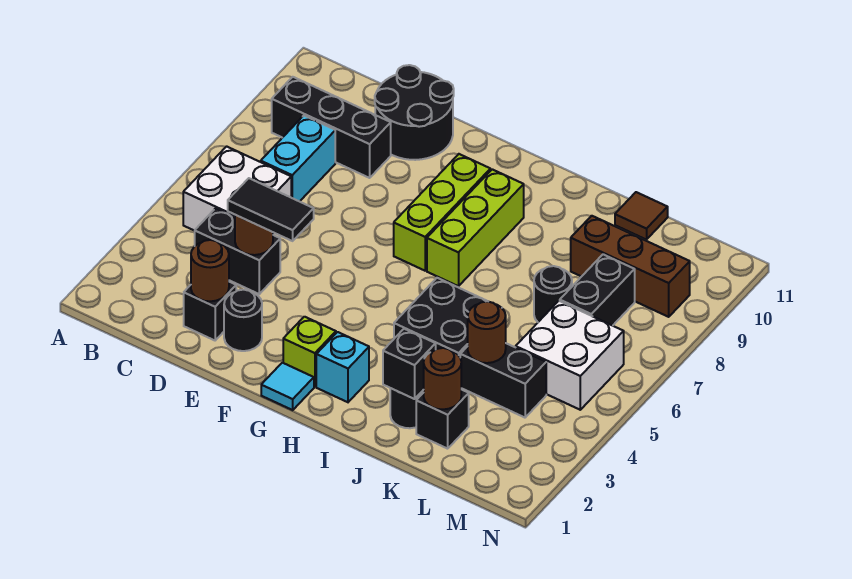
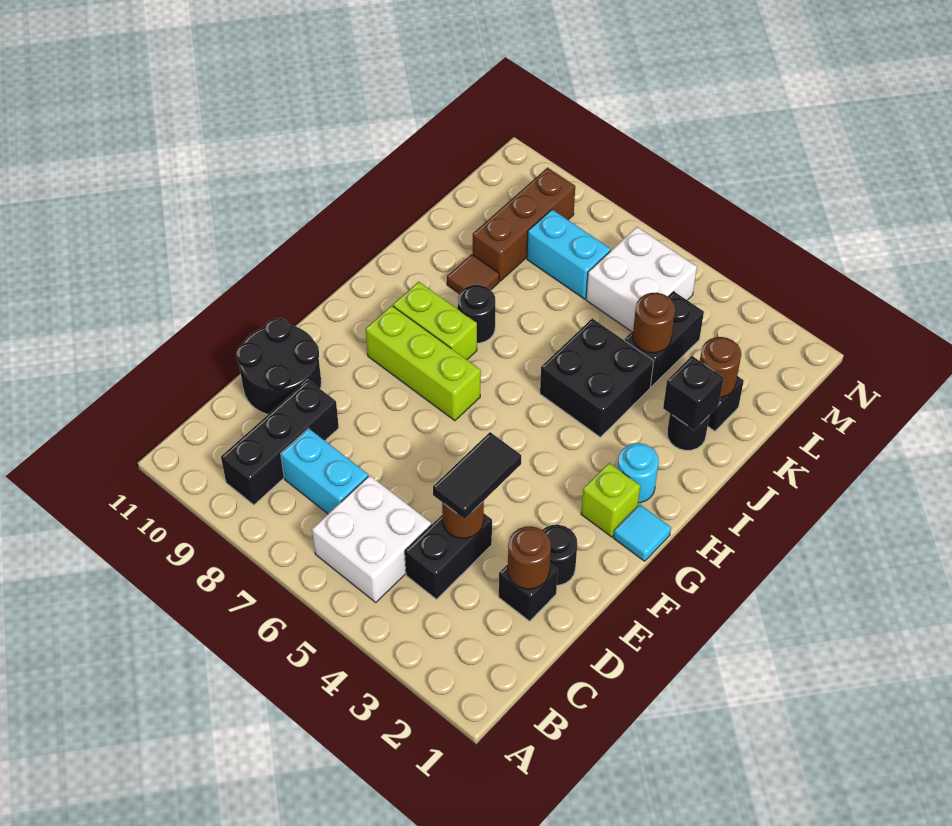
cyan 1x1 brick [316,332,369,402] -> cyan 1x1 round brick [617,443,659,503]
lime 1x3 brick [427,169,524,286] -> lime 1x2 brick [393,282,477,360]
black 1x1 round brick [534,266,572,322] -> black 1x1 round brick moved to [458,285,496,343]
brown 1x1 tile [615,192,668,240] -> brown 1x1 tile moved to [447,254,499,293]
black 1x2 brick [560,254,635,326] -> cyan 1x2 brick [527,210,611,299]

